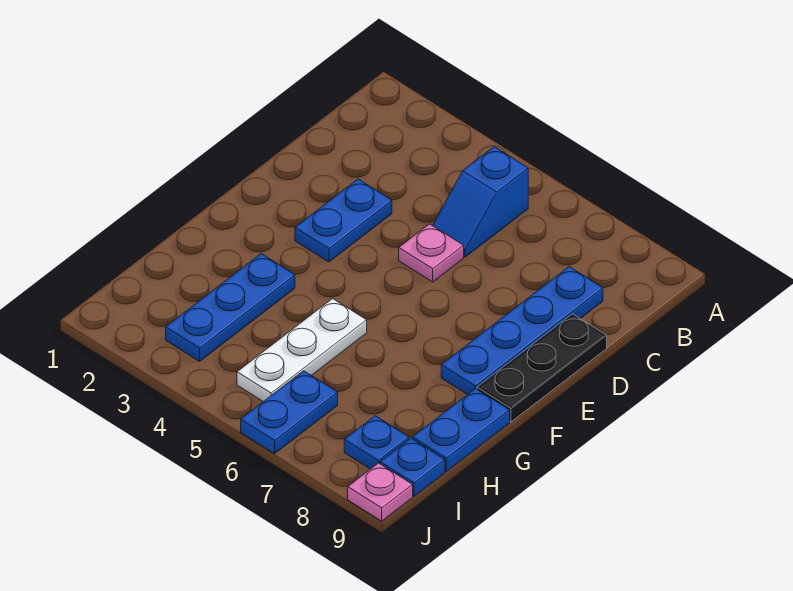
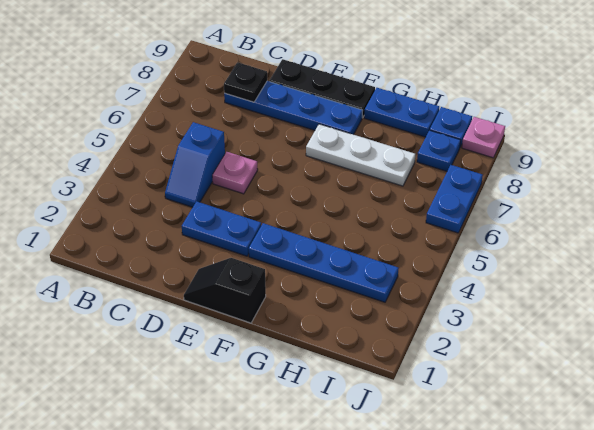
blue 1x2 slope [433,147,528,257] -> blue 1x2 slope turned to [165,122,225,207]
none -> black 1x1 plate [224,62,267,102]
none -> black 1x2 slope [184,258,266,323]
blue 1x3 plate [166,254,295,361] -> blue 1x4 plate [249,223,399,302]
white 1x3 plate [237,299,367,401] -> white 1x3 plate moved to [306,124,415,186]
blue 1x2 plate [241,371,338,454] -> blue 1x2 plate turned to [426,165,483,233]

